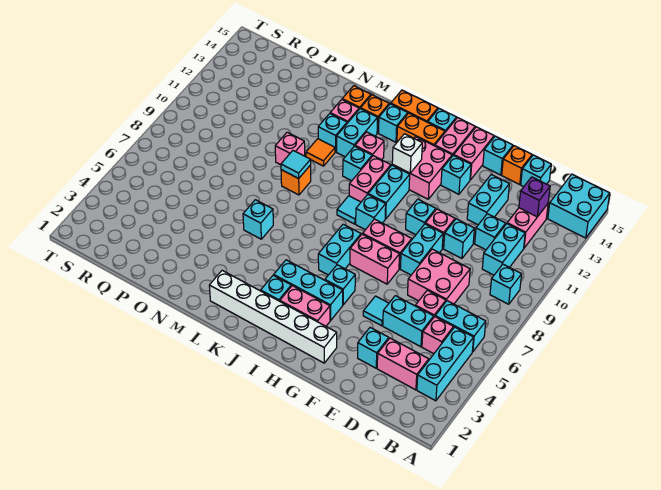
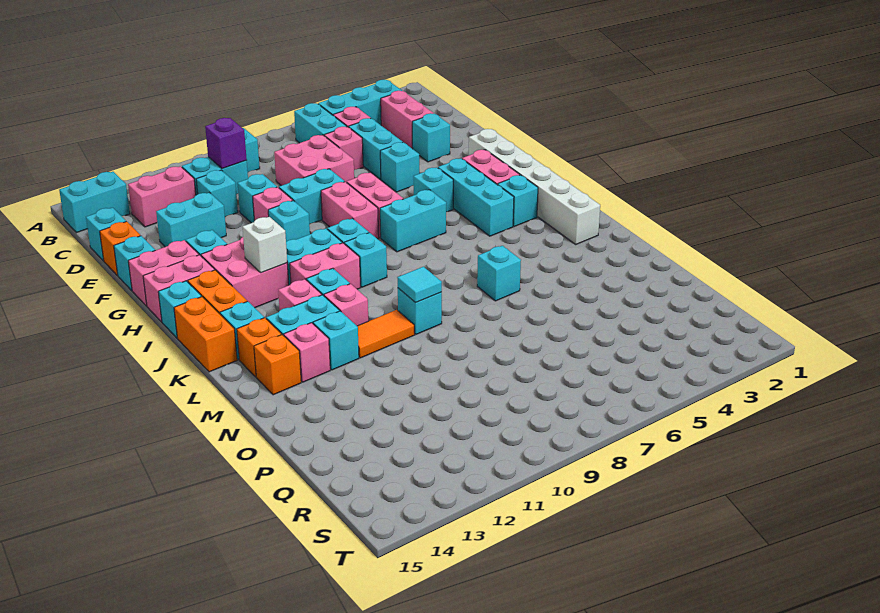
cyan 2x2 brick [548,174,610,238] -> cyan 1x2 brick [59,172,130,233]
purple 1x1 brick [519,177,550,217] -> purple 1x1 brick moved to [205,118,247,169]
cyan 1x1 tile [363,296,389,326] -> cyan 1x1 brick [380,142,419,192]
cyan 1x1 tile [337,196,361,224] -> cyan 1x1 brick [344,233,387,287]
orange 1x1 brick [281,165,311,195] -> cyan 1x1 brick [398,288,442,334]
orange 1x1 tile [306,139,335,166] -> orange 1x2 tile [358,310,415,358]
pink 1x1 brick [275,132,305,165] -> pink 1x1 brick moved to [324,284,368,326]

